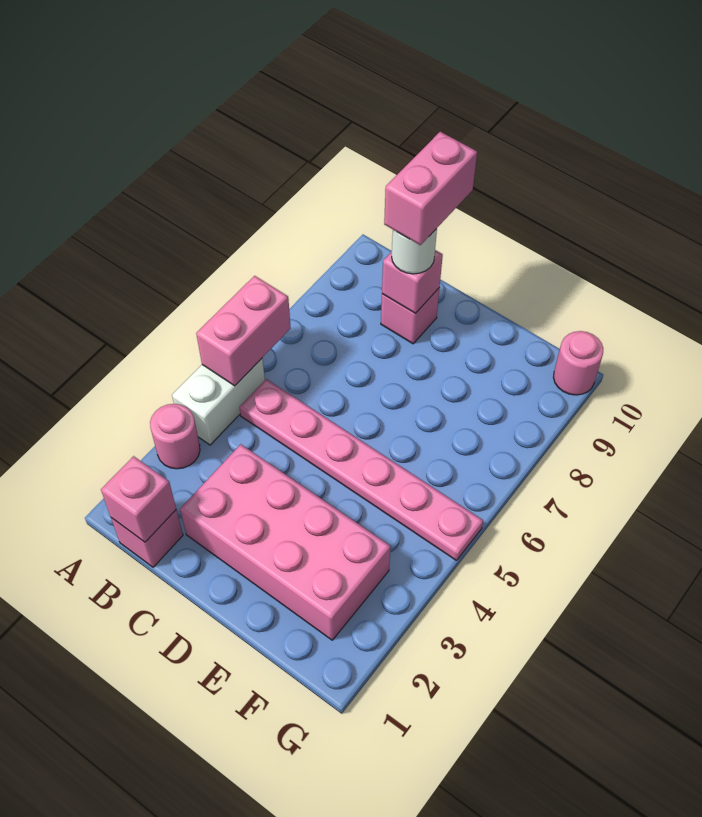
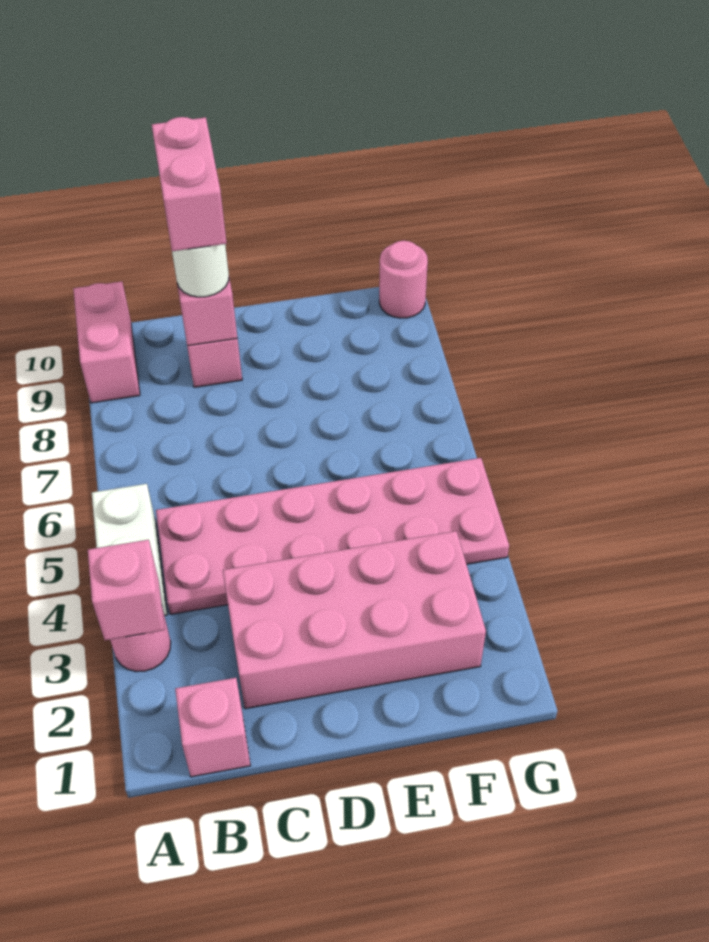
pink 1x2 brick [196,276,291,386] -> pink 1x2 brick moved to [73,282,140,403]
pink 1x1 brick [101,456,176,542] -> pink 1x1 brick moved to [88,540,165,640]
pink 1x6 plate [239,379,483,561] -> pink 2x6 plate [156,458,509,614]

